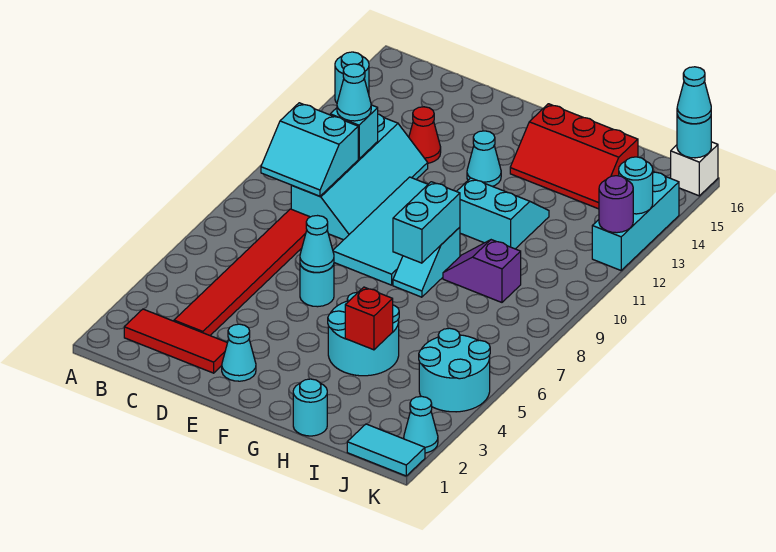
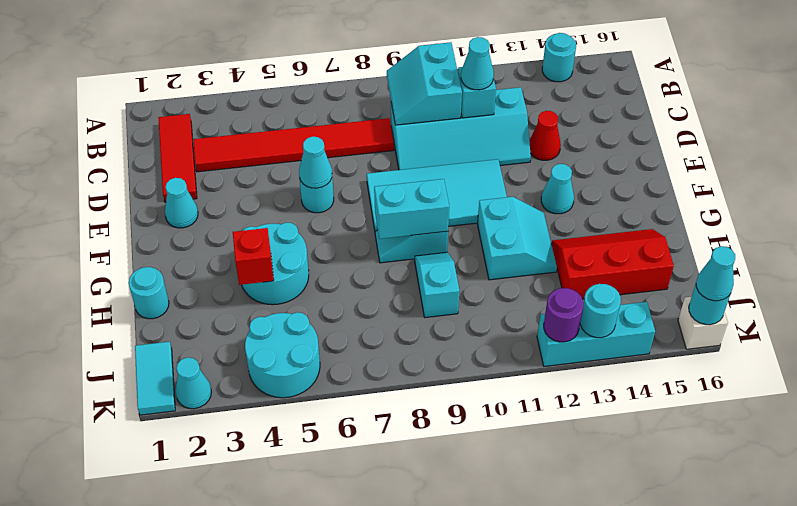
red 2x3 slope [510,104,638,209] -> red 2x3 slope turned to [552,229,674,299]
purple 1x2 slope [443,240,521,302] -> cyan 1x2 slope [415,252,459,318]

